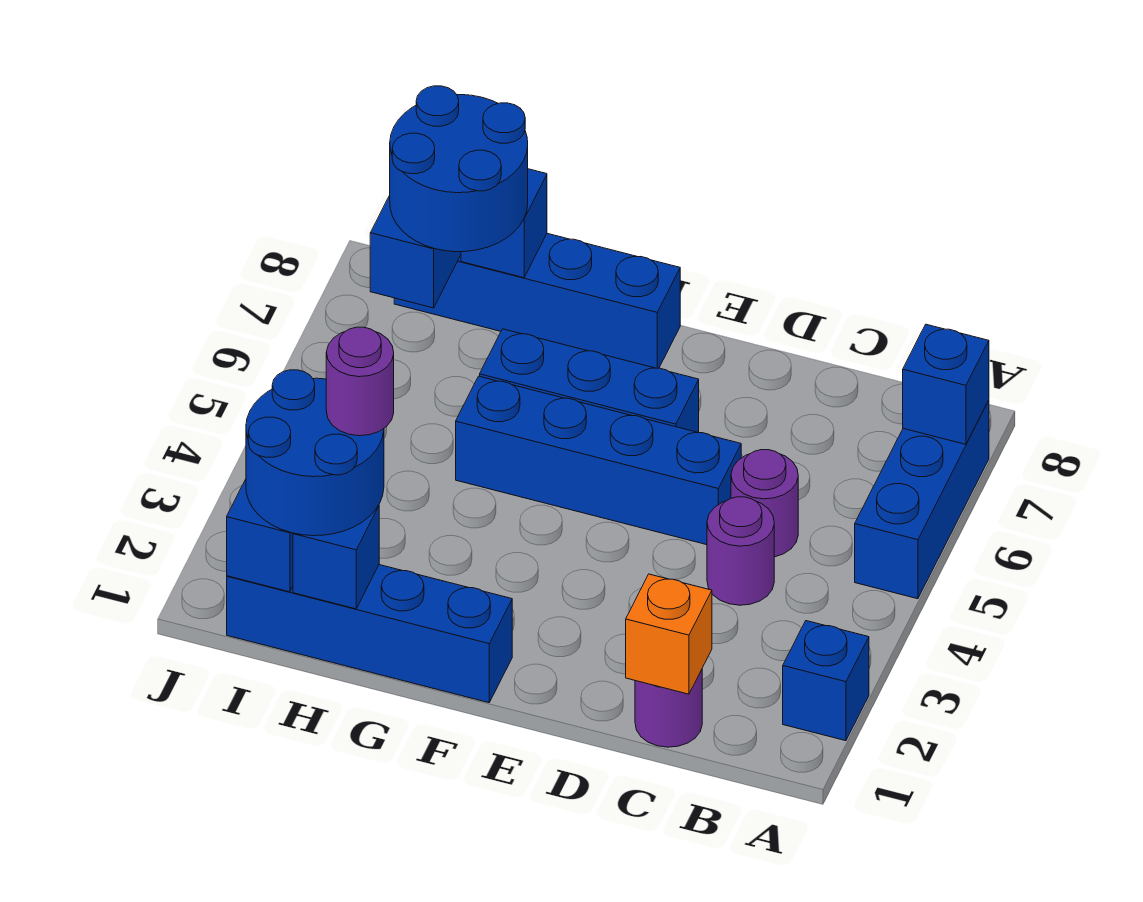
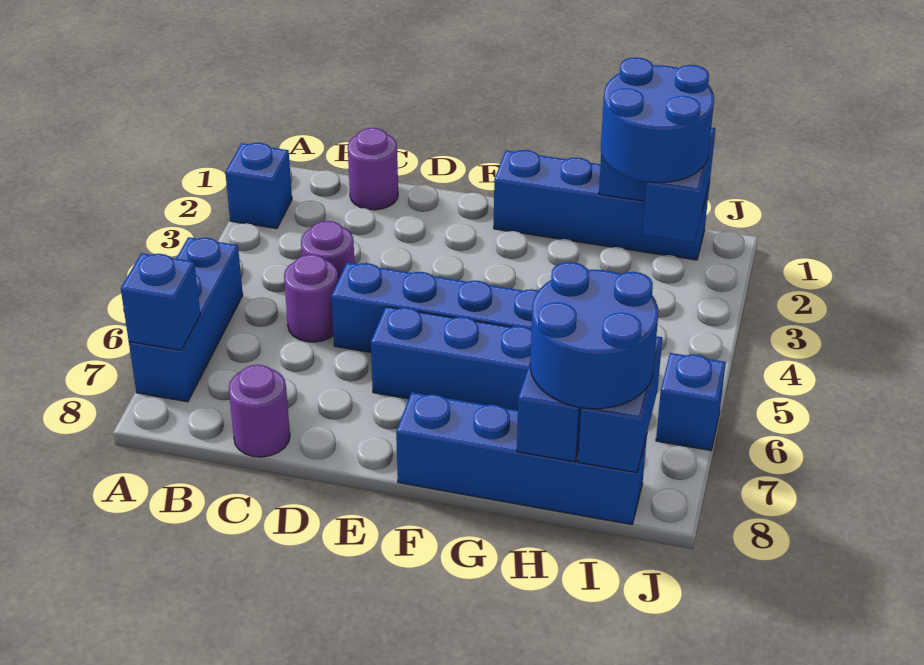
orange 1x1 brick [626,574,712,694] -> none
purple 1x1 round brick [326,327,394,436] -> purple 1x1 round brick moved to [229,365,290,457]
none -> blue 1x1 brick [656,353,726,450]

